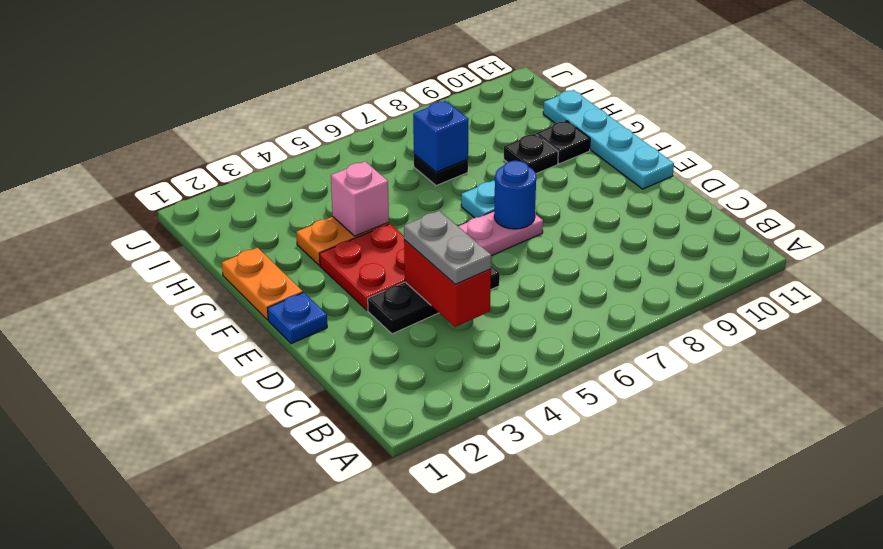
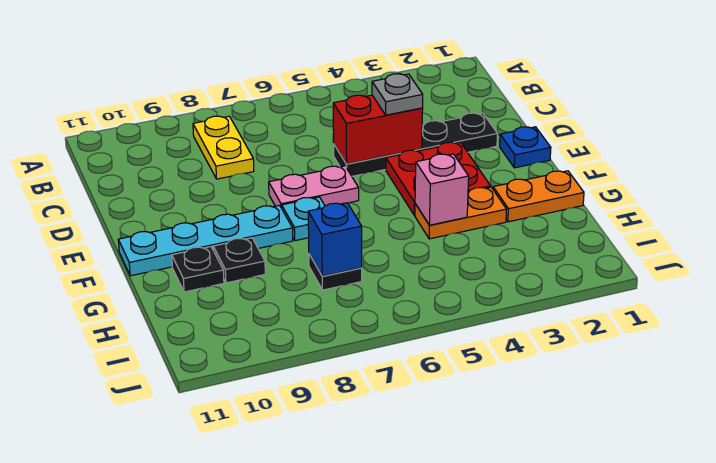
none -> yellow 1x2 plate [193,116,254,179]
red 1x2 brick [404,240,491,327] -> red 1x2 brick turned to [333,95,423,164]
grey 1x2 plate [404,211,491,284] -> grey 1x1 plate [372,74,423,115]
black 1x3 plate [368,266,500,334] -> black 1x4 plate [334,113,498,176]
blue 1x1 round brick [494,161,536,229] -> none
cyan 1x4 plate [543,90,674,189] -> cyan 1x4 plate turned to [118,205,293,276]
orange 1x2 plate [222,247,303,320] -> orange 1x2 plate turned to [493,171,584,222]

